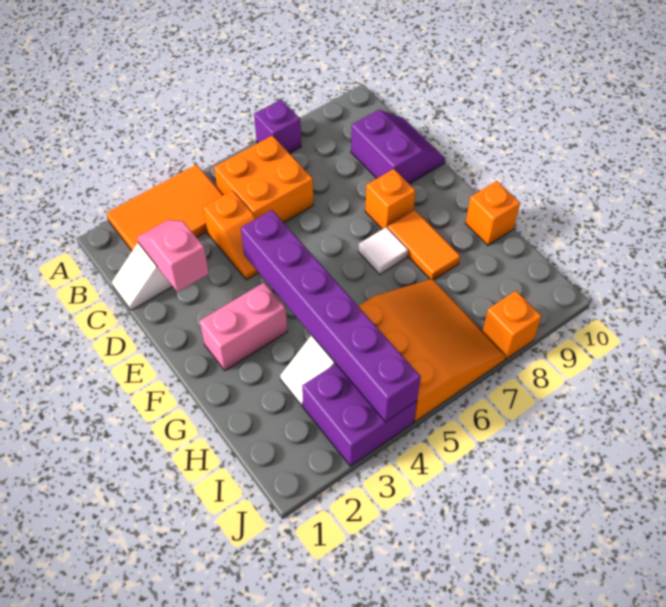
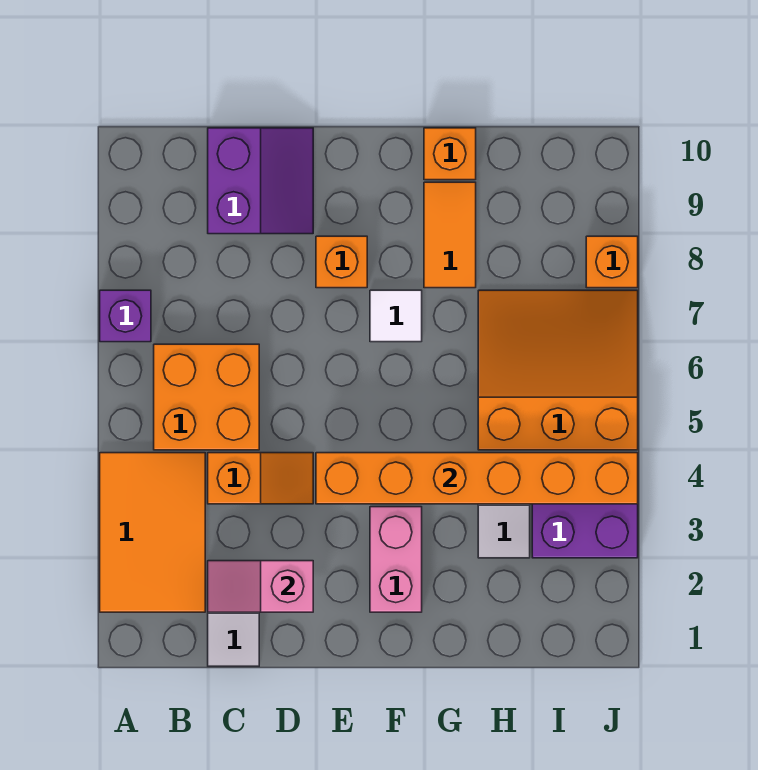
purple 2x2 slope [351,110,445,184] -> purple 2x2 slope turned to [208,128,313,234]
purple 1x6 brick [241,210,421,422] -> orange 1x6 brick [316,453,638,504]
orange 1x2 tile [388,210,460,280] -> orange 1x2 tile turned to [424,182,476,288]

